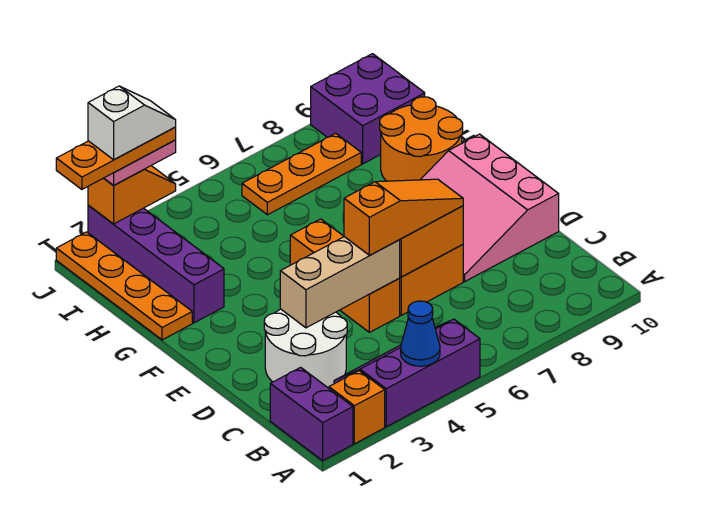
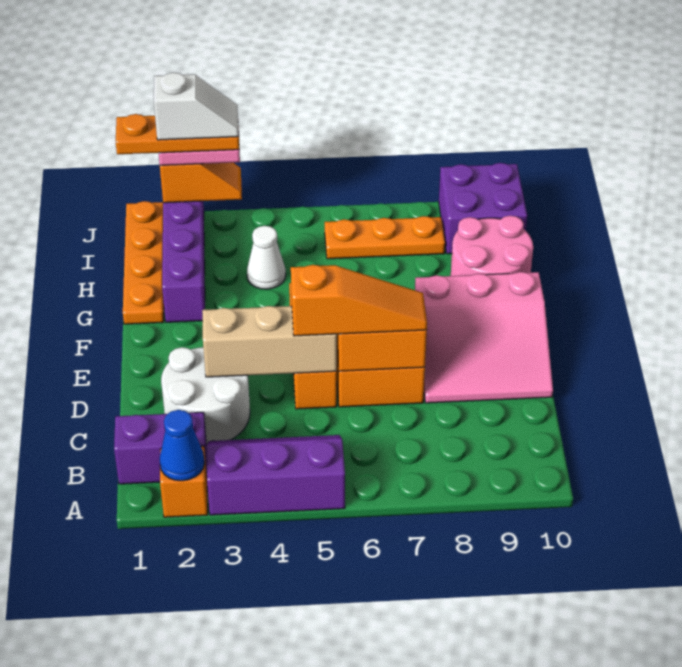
purple 1x2 brick [270,367,353,461] -> purple 1x2 brick turned to [114,412,207,484]
blue 1x1 cone [401,301,440,366] -> blue 1x1 cone moved to [160,410,204,481]
pink 3x3 slope [421,134,559,281] -> pink 3x3 slope turned to [415,272,553,403]
orange 2x2 round brick [380,97,463,181] -> pink 2x2 round brick [451,216,533,276]
none -> white 1x1 cone [247,226,286,289]

